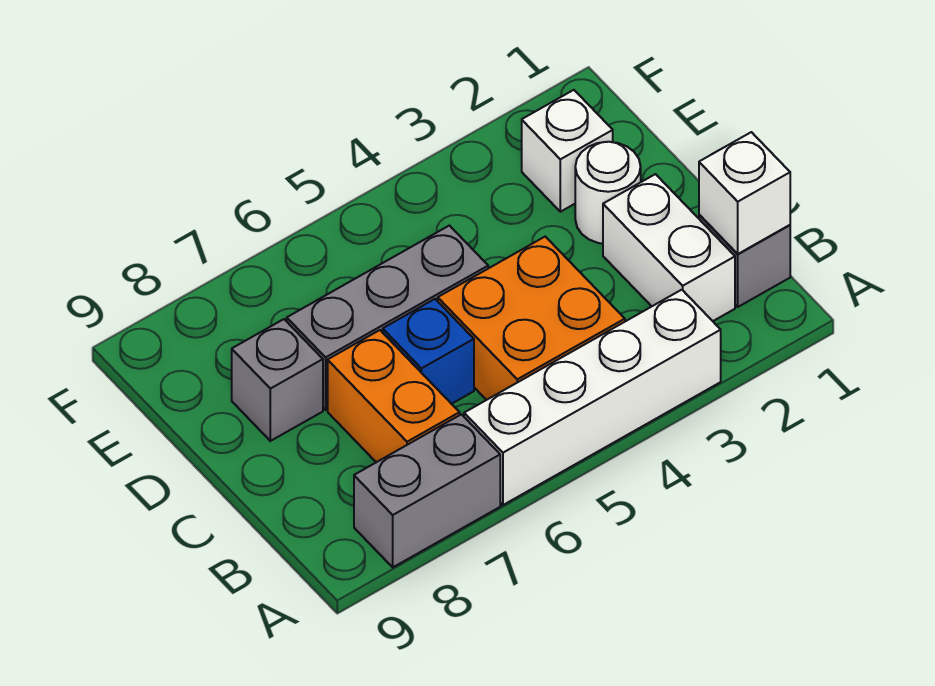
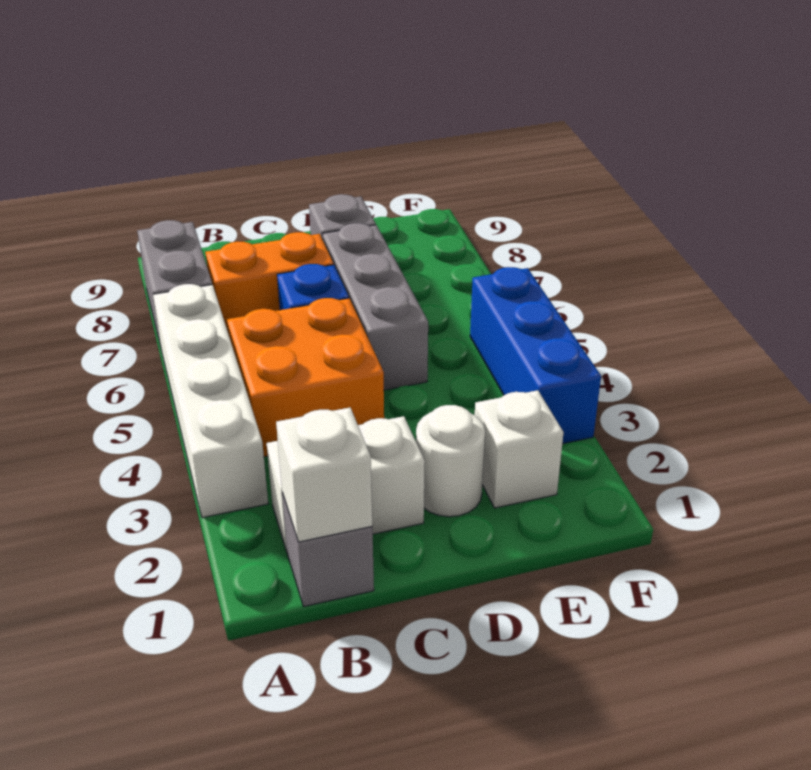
none -> blue 1x3 brick [470,267,601,444]

